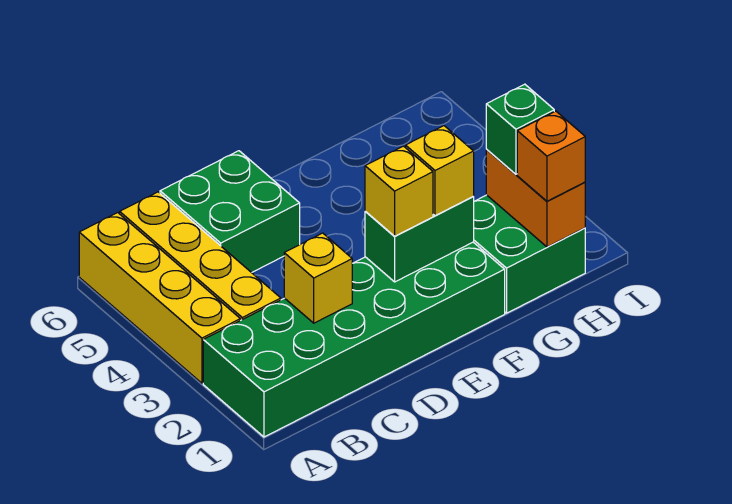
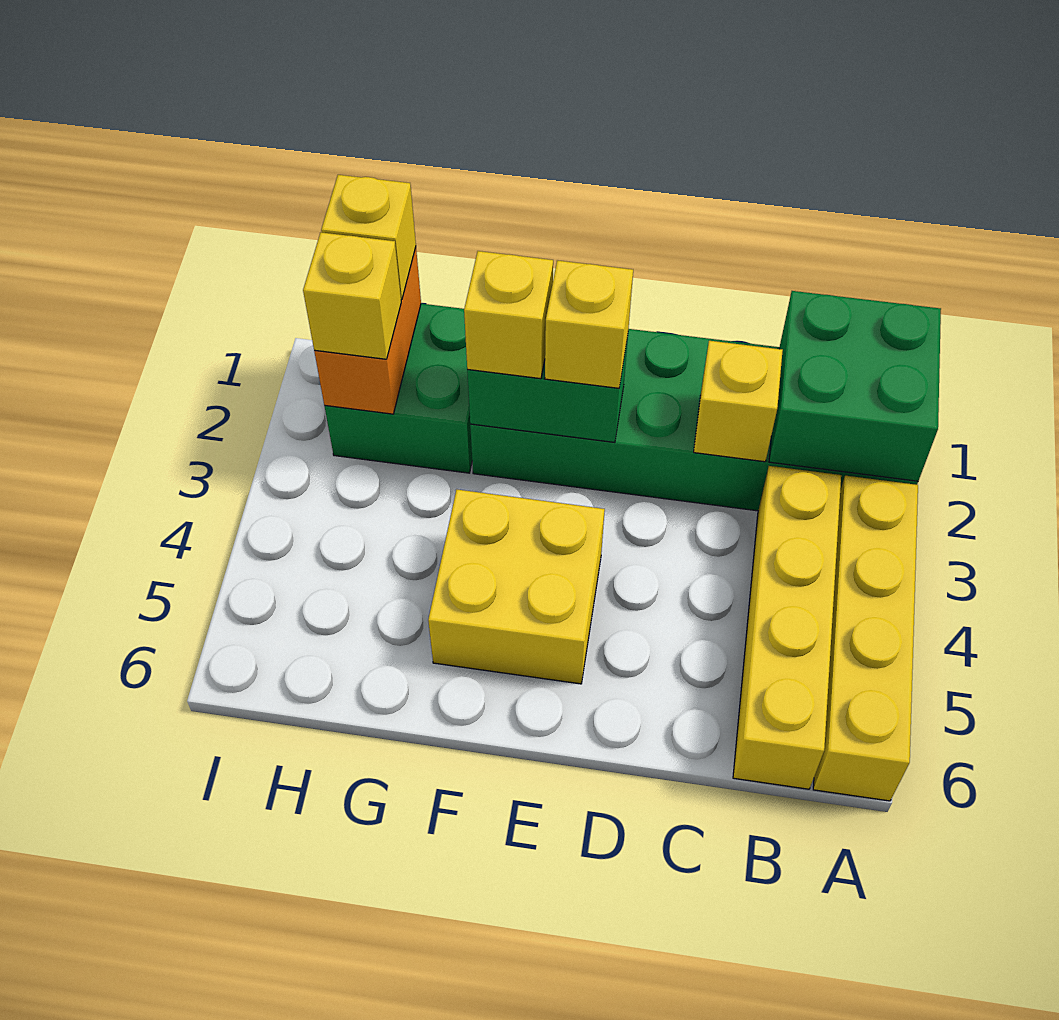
green 2x2 brick [160,151,300,273] -> green 2x2 brick moved to [769,291,941,481]
none -> yellow 2x2 brick [428,490,605,684]
orange 1x1 brick [517,111,585,201] -> yellow 1x1 brick [321,175,416,300]
green 1x1 brick [486,84,554,174] -> yellow 1x1 brick [303,232,401,359]

